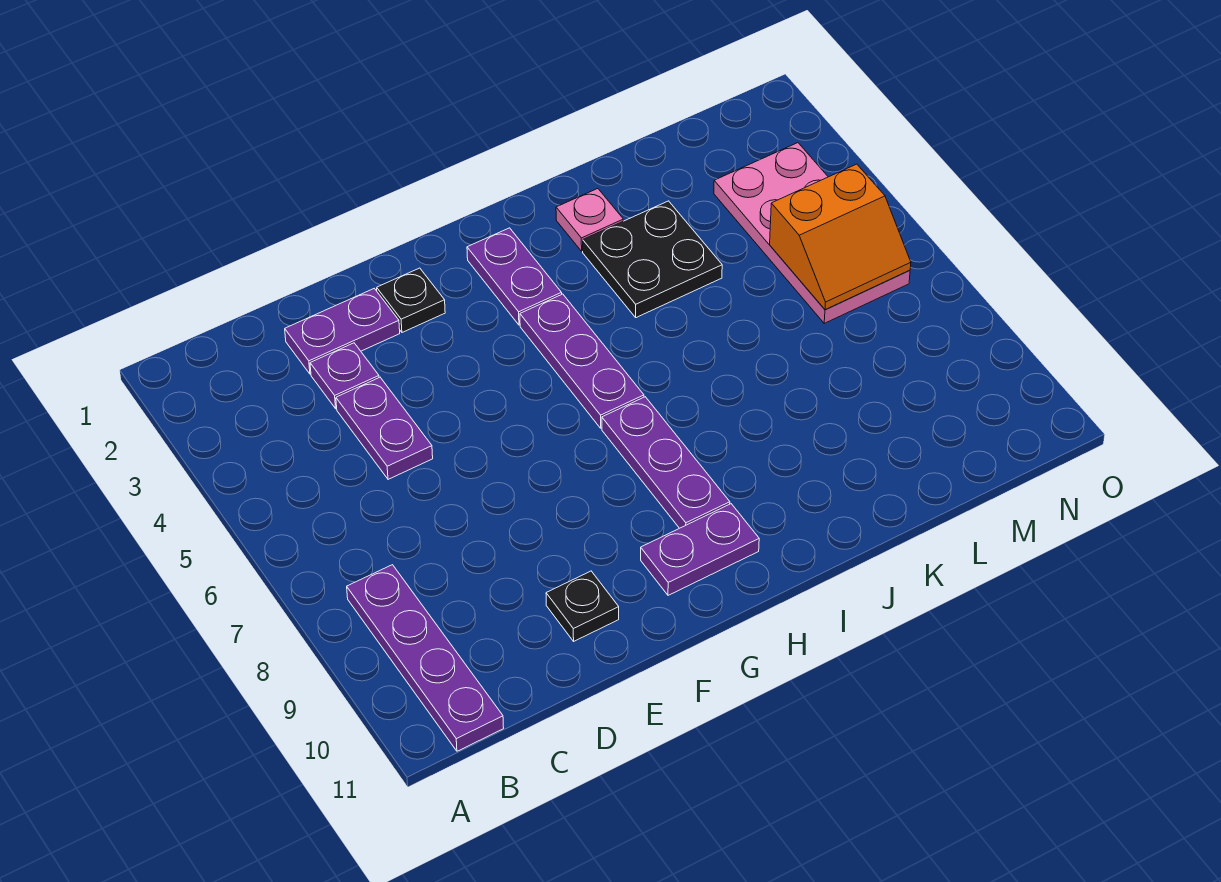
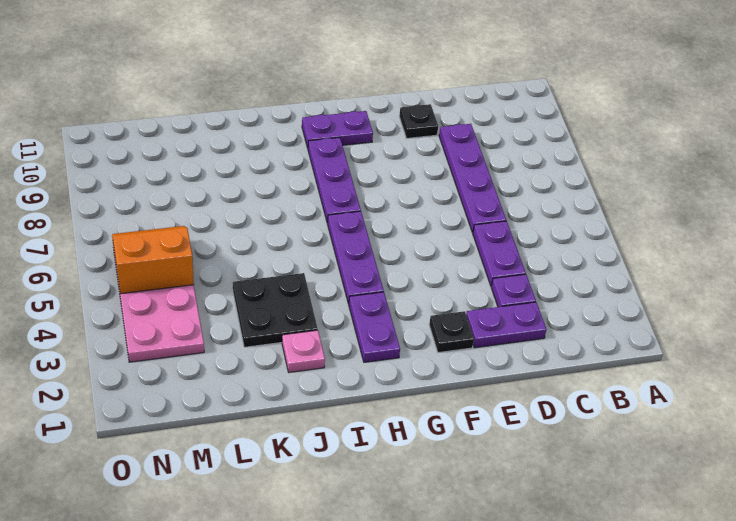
purple 1x4 plate [347,565,504,751] -> purple 1x4 plate moved to [439,124,506,233]

